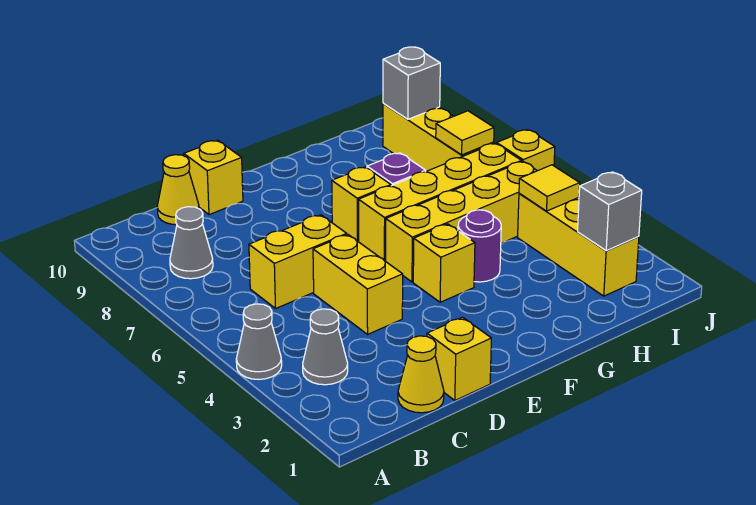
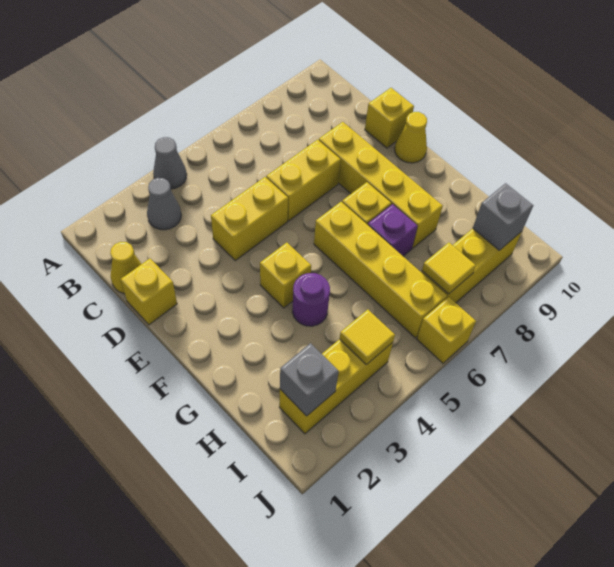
grey 1x1 cone [170,207,213,279] -> none
yellow 1x2 brick [249,215,347,308] -> yellow 1x2 brick turned to [266,140,341,221]
yellow 1x1 cone [157,155,199,225] -> yellow 1x1 cone moved to [395,112,427,163]
yellow 1x4 brick [386,161,537,282] -> yellow 1x4 brick moved to [319,122,443,248]

